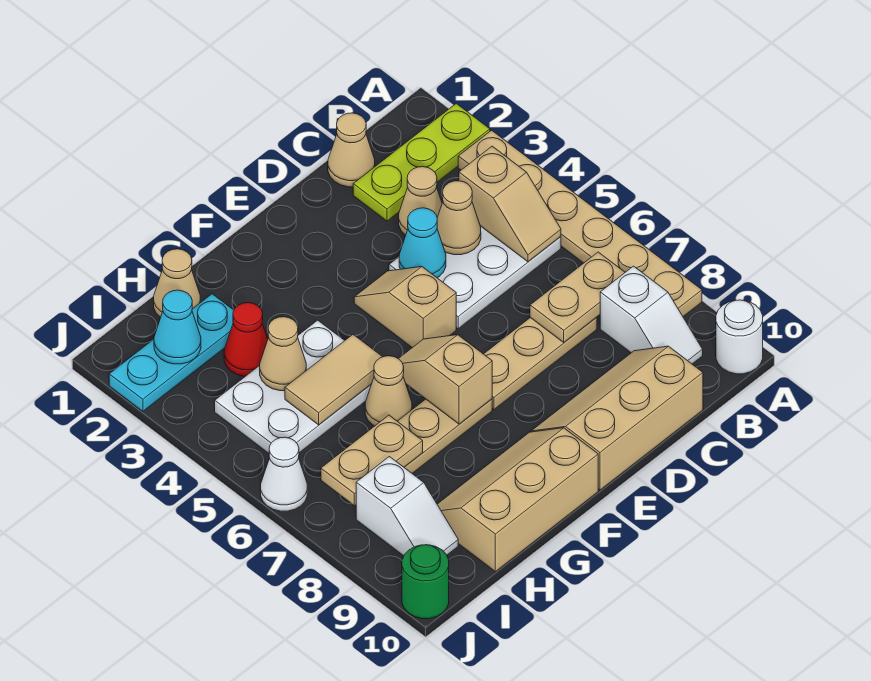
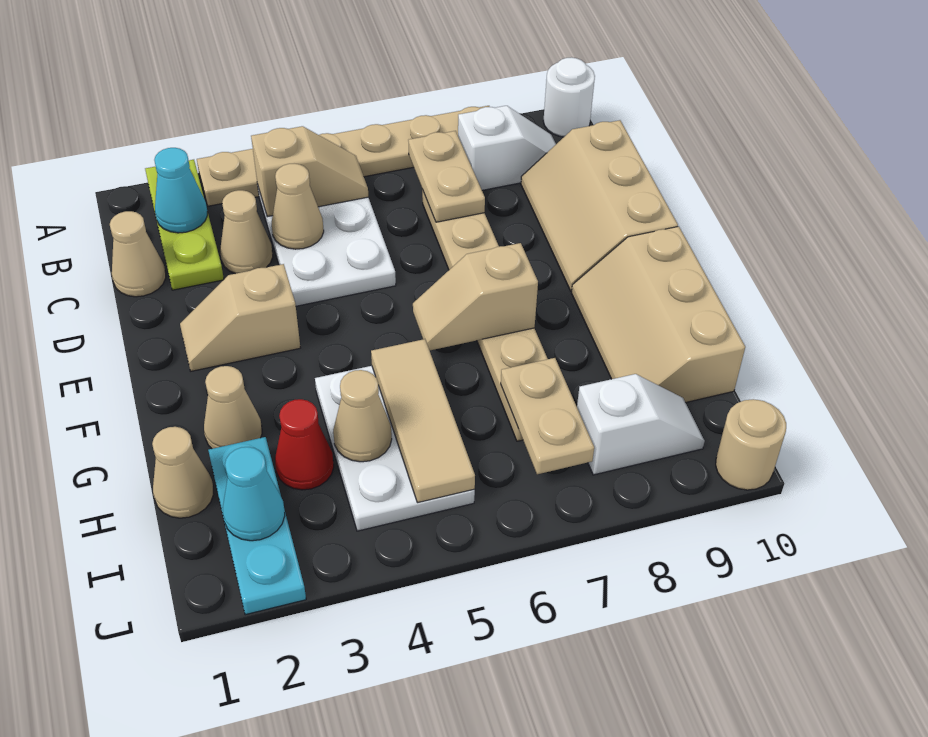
cyan 1x1 cone [399,208,446,278] -> cyan 1x1 cone moved to [154,148,207,233]
tan 1x2 slope [354,267,456,348] -> tan 1x2 slope moved to [180,264,300,371]
tan 1x2 tile [285,335,382,425] -> tan 1x3 tile [371,339,475,503]
tan 1x1 cone [365,356,412,426] -> tan 1x1 cone moved to [204,366,262,449]
white 1x1 cone [261,437,307,511] -> none
green 1x1 round brick [402,545,449,619] -> tan 1x1 round brick [716,399,786,490]

